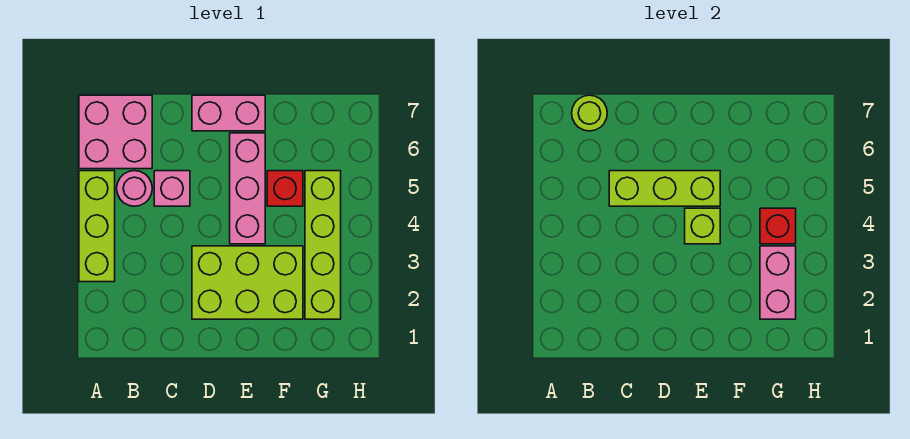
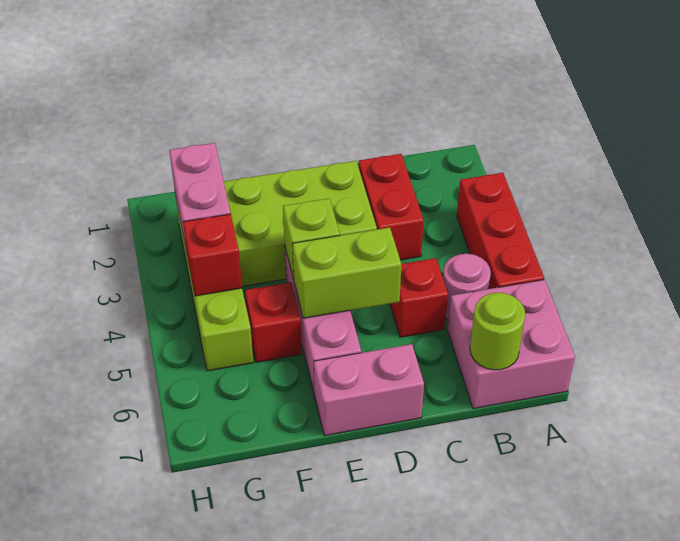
lime 1x3 brick [79,171,115,282] -> red 1x3 brick [457,173,544,289]
none -> red 1x2 brick [358,154,424,260]
pink 1x1 brick [154,171,190,206] -> red 1x1 brick [390,258,448,337]
lime 1x3 brick [609,171,720,206] -> lime 1x2 brick [292,227,401,318]

